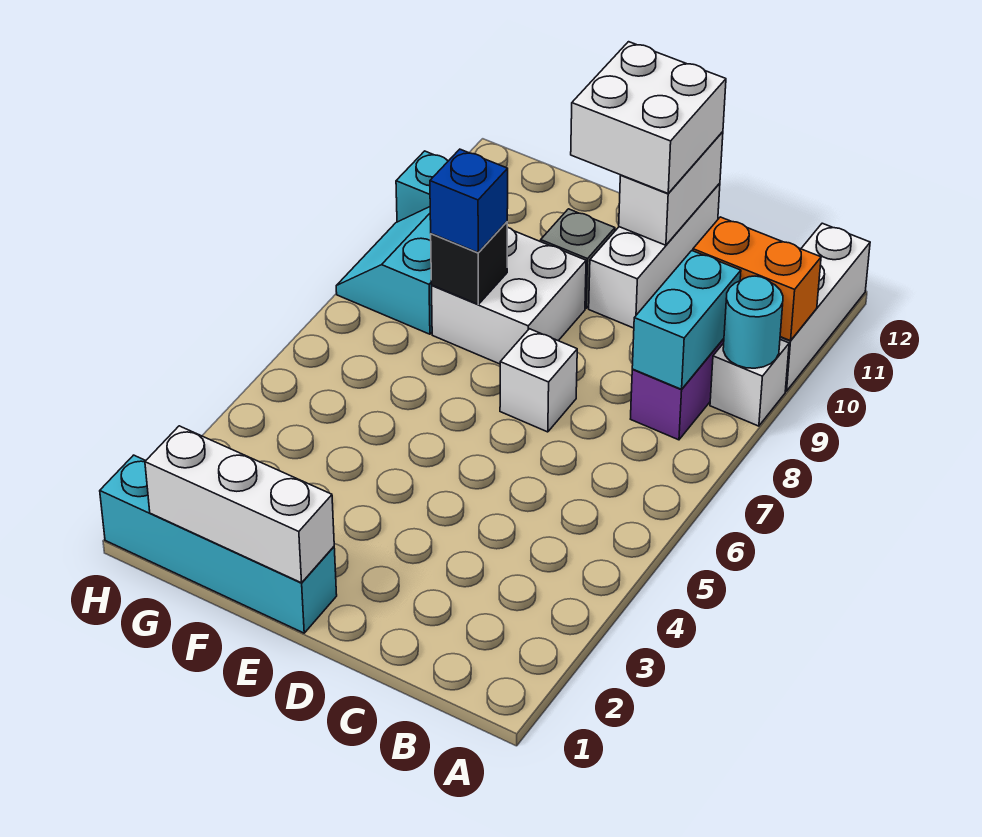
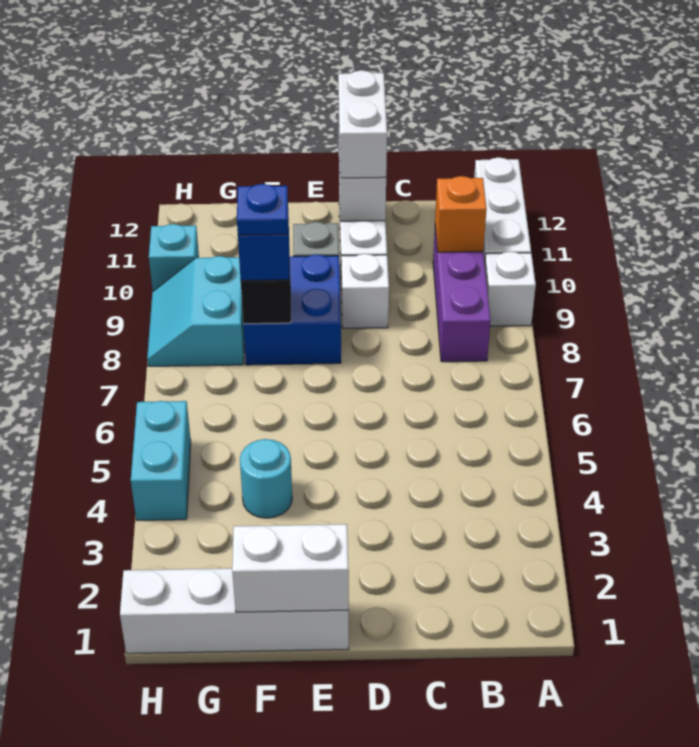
cyan 1x1 round brick [723,276,783,368] -> cyan 1x1 round brick moved to [240,439,292,518]
orange 1x2 brick [693,217,821,341] -> orange 1x1 brick [435,176,486,252]
cyan 1x2 brick [632,251,741,389] -> cyan 1x2 brick moved to [131,401,191,521]
white 1x1 brick [500,329,577,432] -> white 1x1 brick moved to [341,254,389,329]
white 2x2 brick [571,42,726,193] -> white 1x2 brick [338,70,387,178]
cyan 1x4 brick [100,455,337,633] -> white 1x4 brick [120,568,349,654]
white 1x3 brick [145,426,334,583] -> white 1x2 brick [232,524,349,612]
white 2x2 brick [432,227,586,364] -> blue 2x2 brick [243,255,341,365]
none -> blue 1x1 plate [237,184,288,235]

